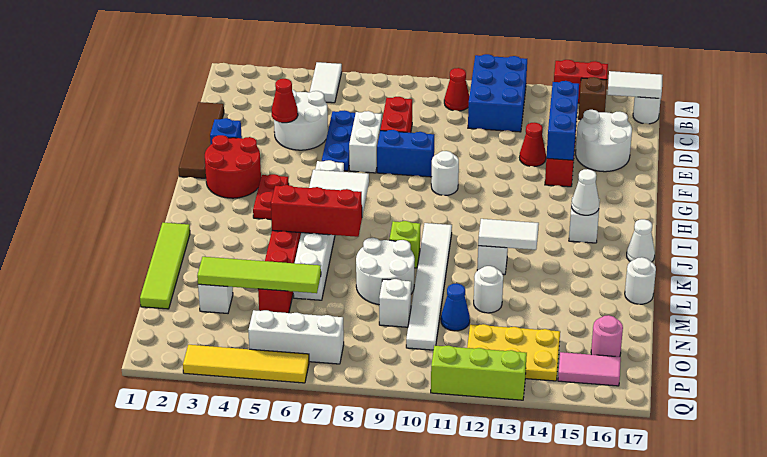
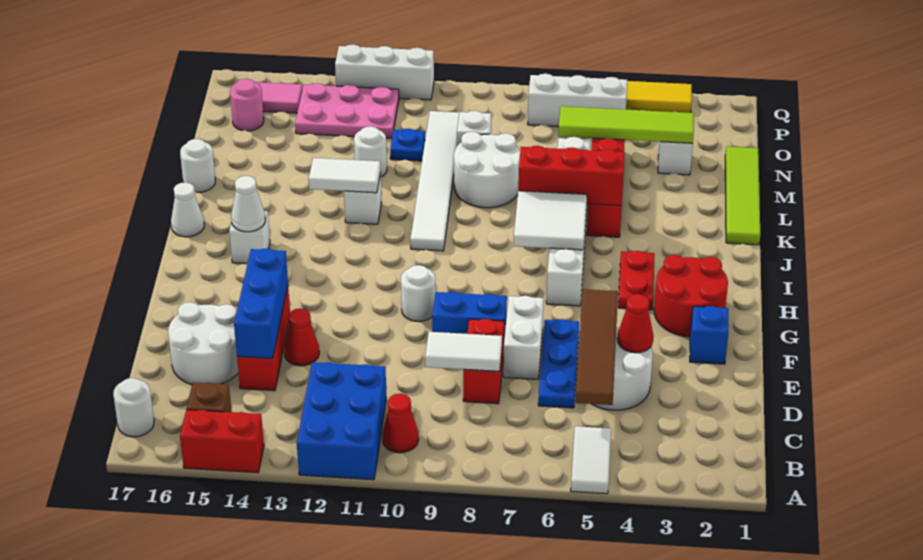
white 1x2 tile [608,71,663,99] -> white 1x2 tile moved to [425,332,502,371]
brown 1x4 tile [179,102,224,178] -> brown 1x4 tile moved to [576,289,618,405]
lime 1x1 brick [389,221,420,268] -> none
blue 1x1 cone [441,283,470,331] -> blue 1x1 plate [390,128,425,161]
yellow 2x3 plate [467,324,560,381] -> pink 2x3 plate [295,83,399,139]
lime 1x3 brick [431,345,527,400] -> white 1x3 brick [335,45,434,100]

